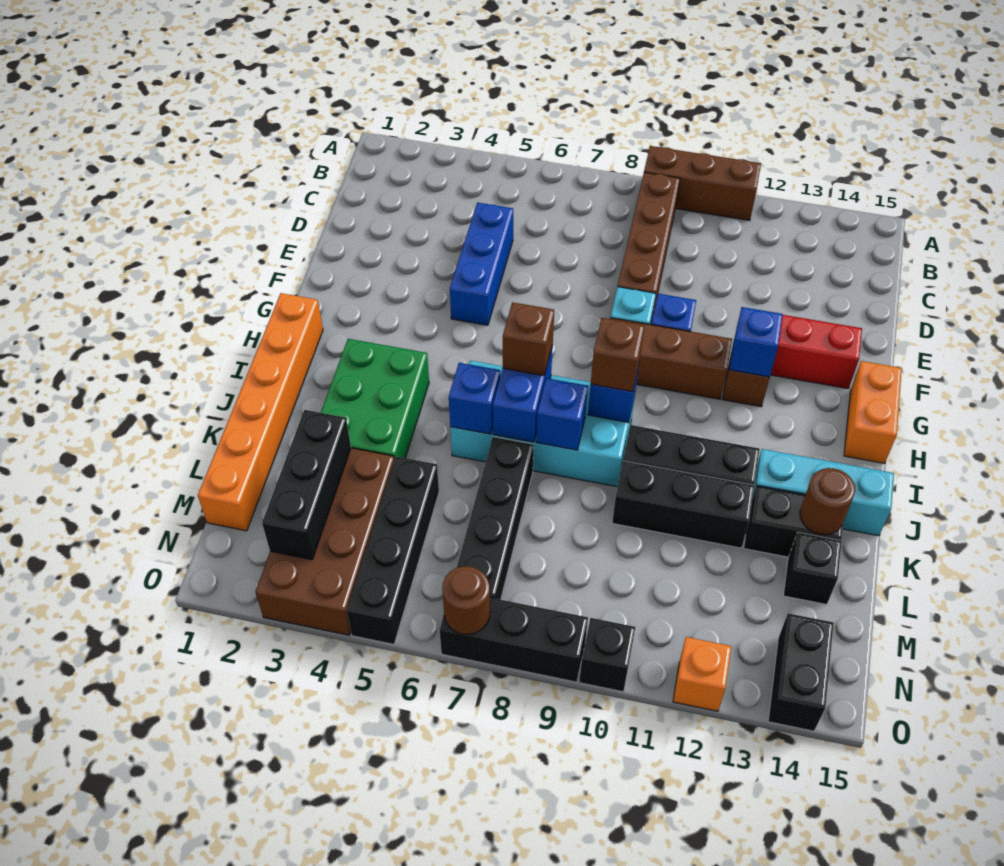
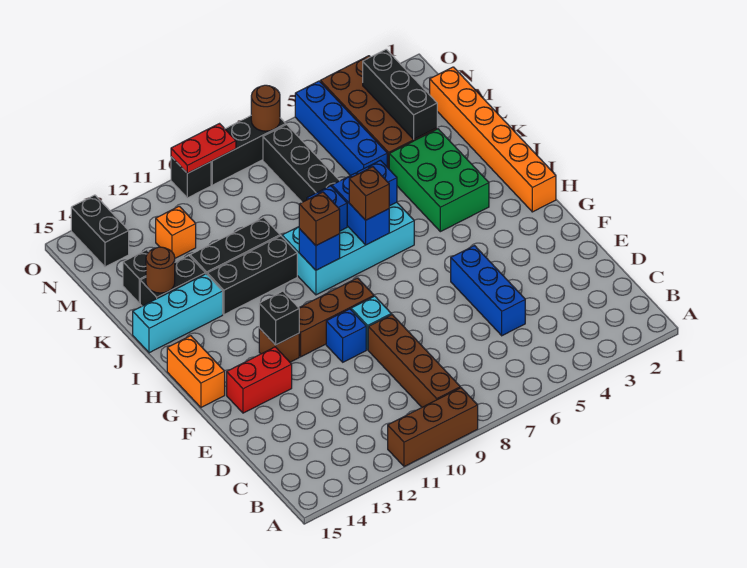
blue 1x1 brick [729,307,783,377] -> black 1x1 brick [259,291,299,345]
black 1x4 brick [347,457,439,644] -> blue 1x4 brick [295,81,387,176]
none -> red 1x2 plate [171,124,236,173]
orange 1x1 brick [673,637,732,711] -> orange 1x1 brick moved to [156,206,196,258]

